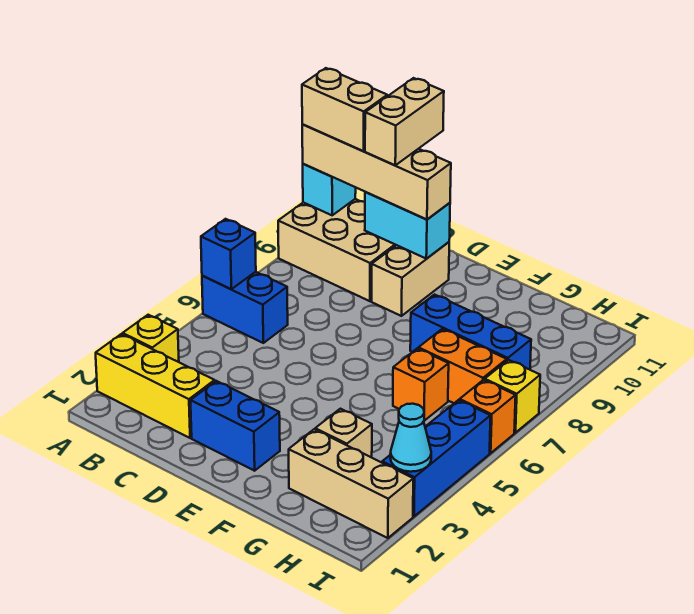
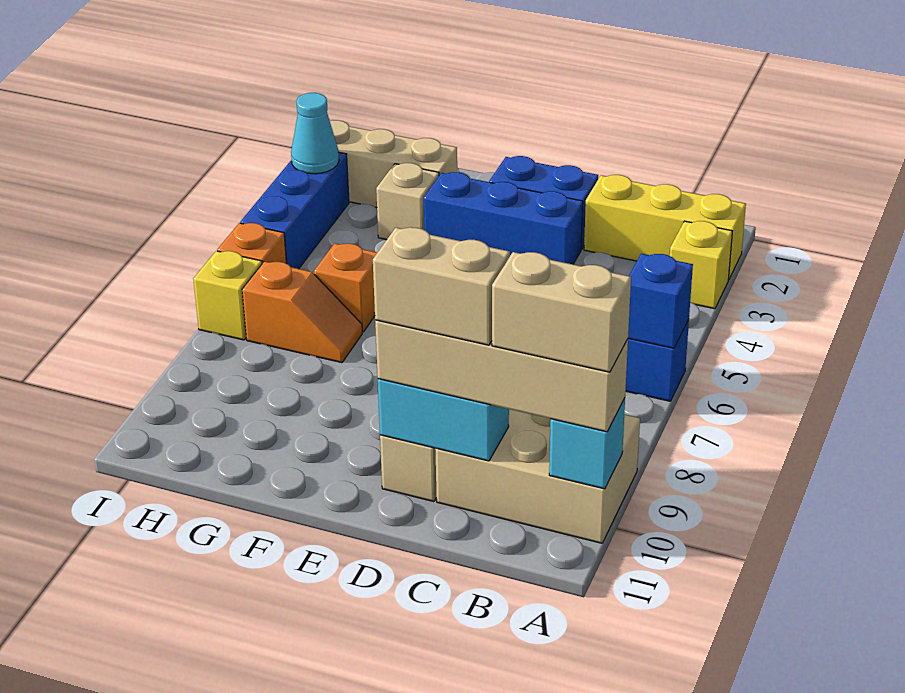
tan 1x2 brick [365,78,444,165] -> tan 1x2 brick turned to [373,227,510,345]
blue 1x3 brick [410,295,531,370] -> blue 1x3 brick moved to [424,172,583,264]
orange 1x2 brick [418,329,507,403] -> orange 1x2 slope [242,261,362,363]

